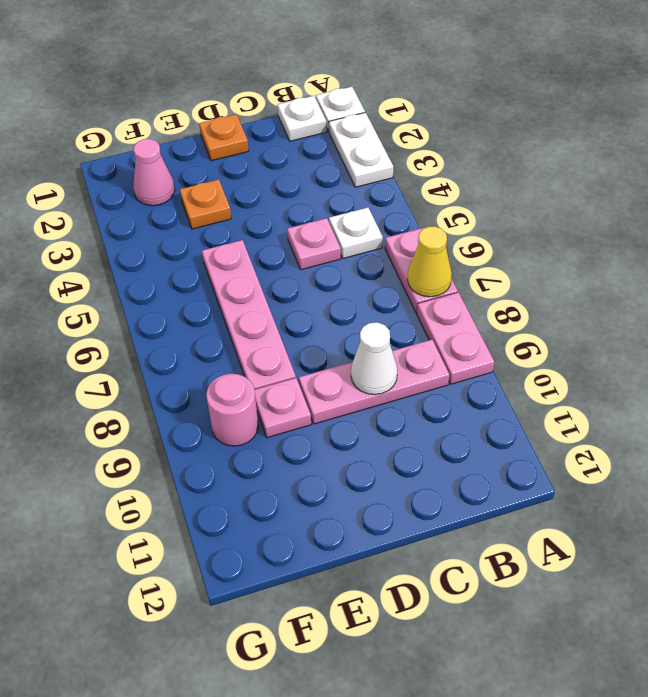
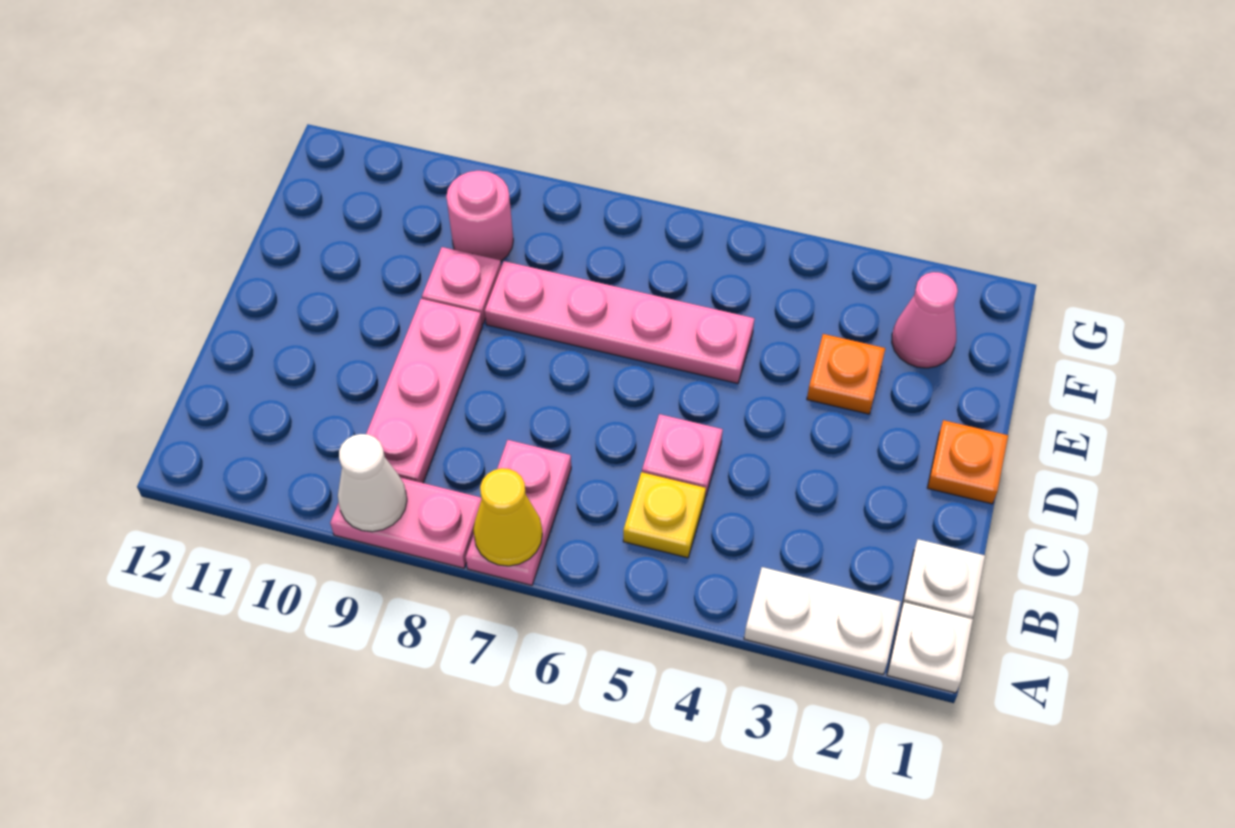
pink 1x2 plate [385,227,458,313] -> pink 1x2 plate turned to [466,440,571,585]
white 1x1 plate [329,208,383,258] -> yellow 1x1 plate [623,472,706,558]
white 1x1 cone [351,323,398,395] -> white 1x1 cone moved to [338,434,407,532]

